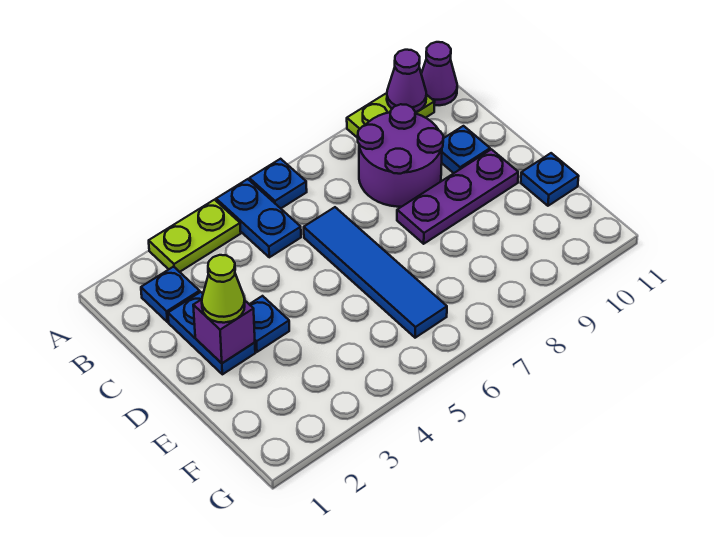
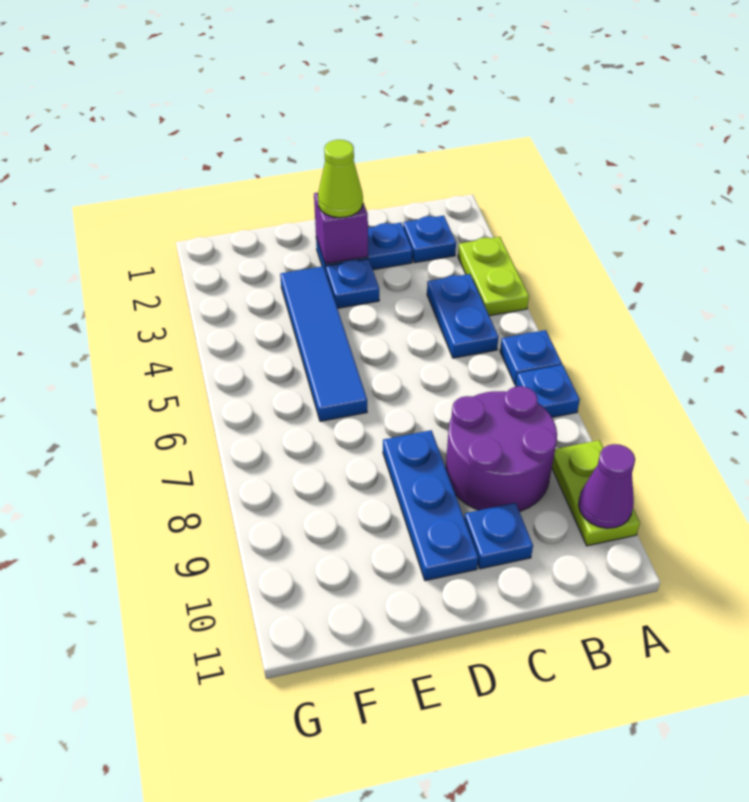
blue 1x2 plate [216,179,301,257] -> blue 1x2 plate turned to [427,274,499,358]
purple 1x1 cone [421,42,457,105] -> none
blue 1x4 tile [304,207,447,338] -> blue 1x4 tile turned to [280,266,367,421]
purple 1x3 plate [397,149,518,244] -> blue 1x3 plate [383,430,478,581]
blue 1x1 plate [521,153,579,206] -> blue 1x1 plate moved to [516,365,580,417]

